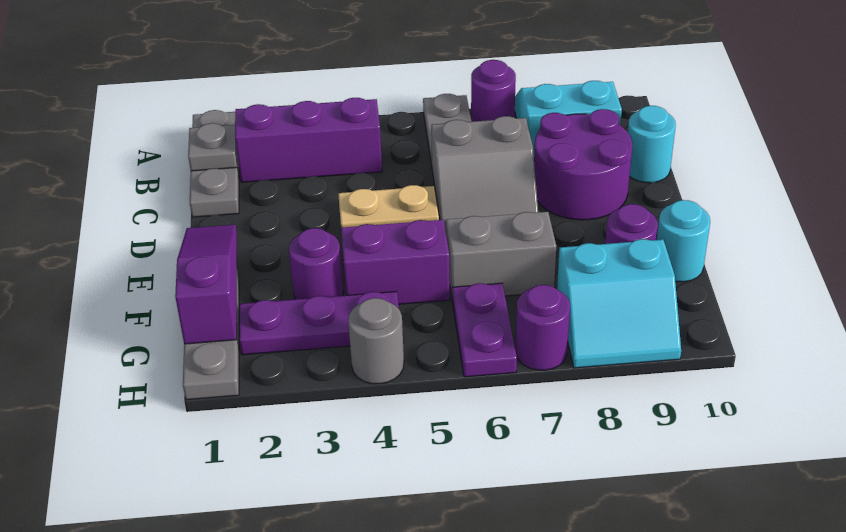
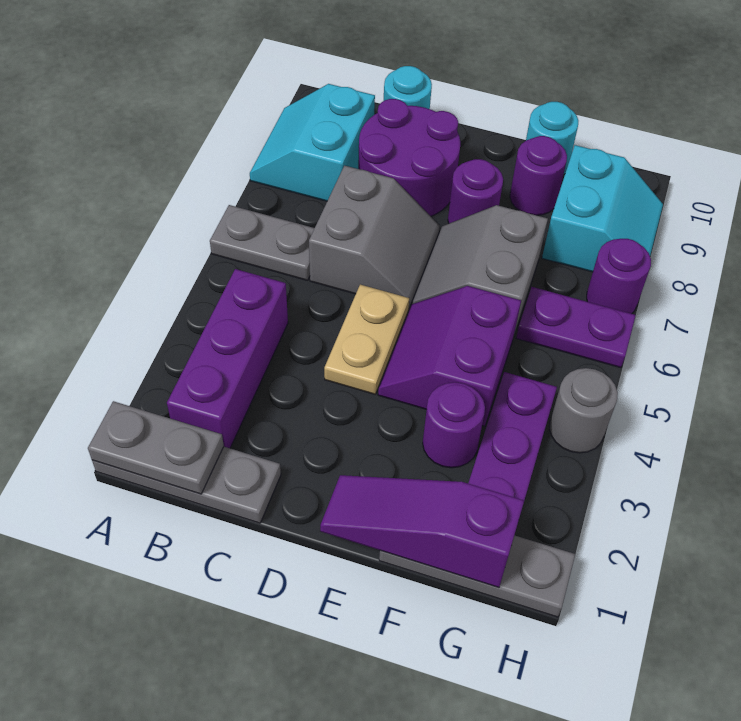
purple 1x1 round brick [471,60,516,122] -> purple 1x1 round brick moved to [448,159,503,223]
grey 1x1 plate [188,123,237,171] -> grey 1x2 plate [88,401,224,494]

